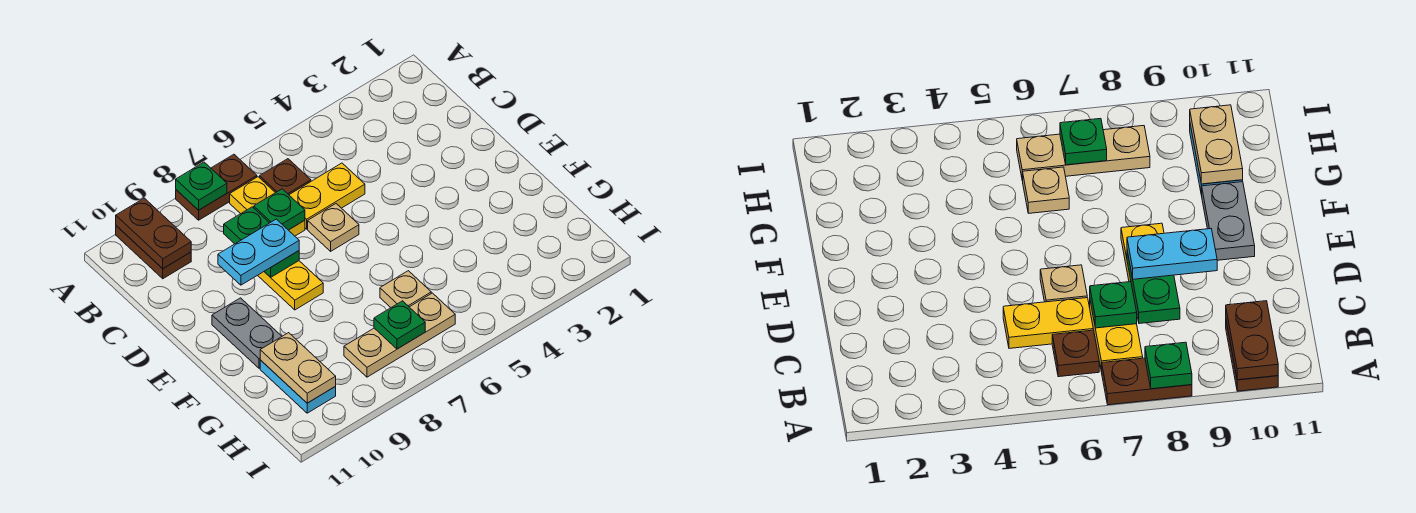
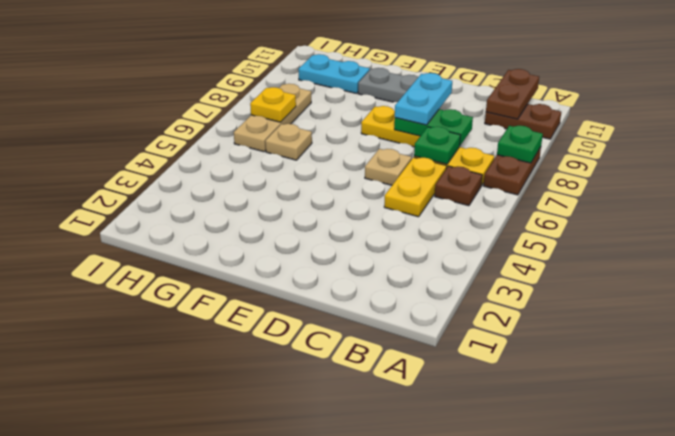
brown 1x2 plate [116,198,191,269] -> brown 1x2 plate turned to [486,69,539,119]
tan 1x2 plate [260,333,336,403] -> none
green 1x1 plate [374,301,425,349] -> yellow 1x1 plate [250,87,296,122]

